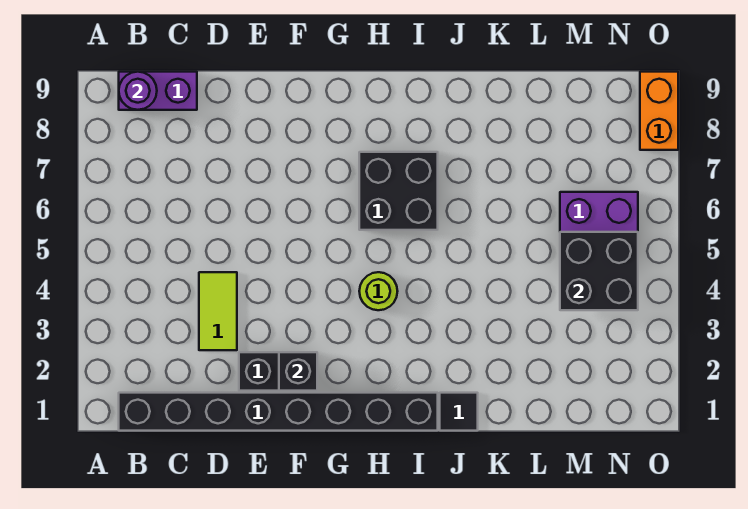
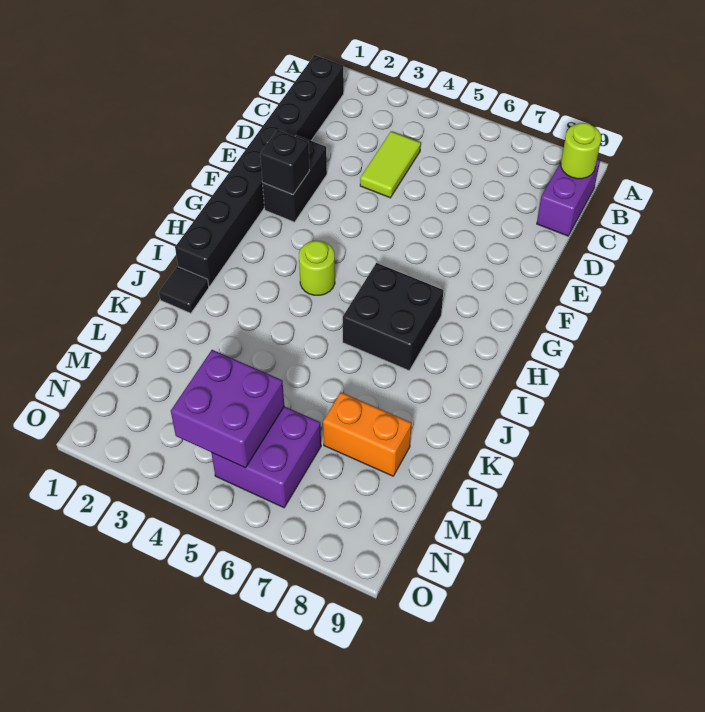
purple 1x1 round brick [119,72,157,110] -> lime 1x1 round brick [561,123,601,179]
lime 1x2 tile [199,272,237,350] -> lime 1x2 tile turned to [360,131,421,198]
black 2x2 brick [560,232,638,310] -> purple 2x2 brick [171,350,284,468]
orange 1x2 brick [640,72,678,150] -> orange 1x2 brick moved to [323,392,412,476]

